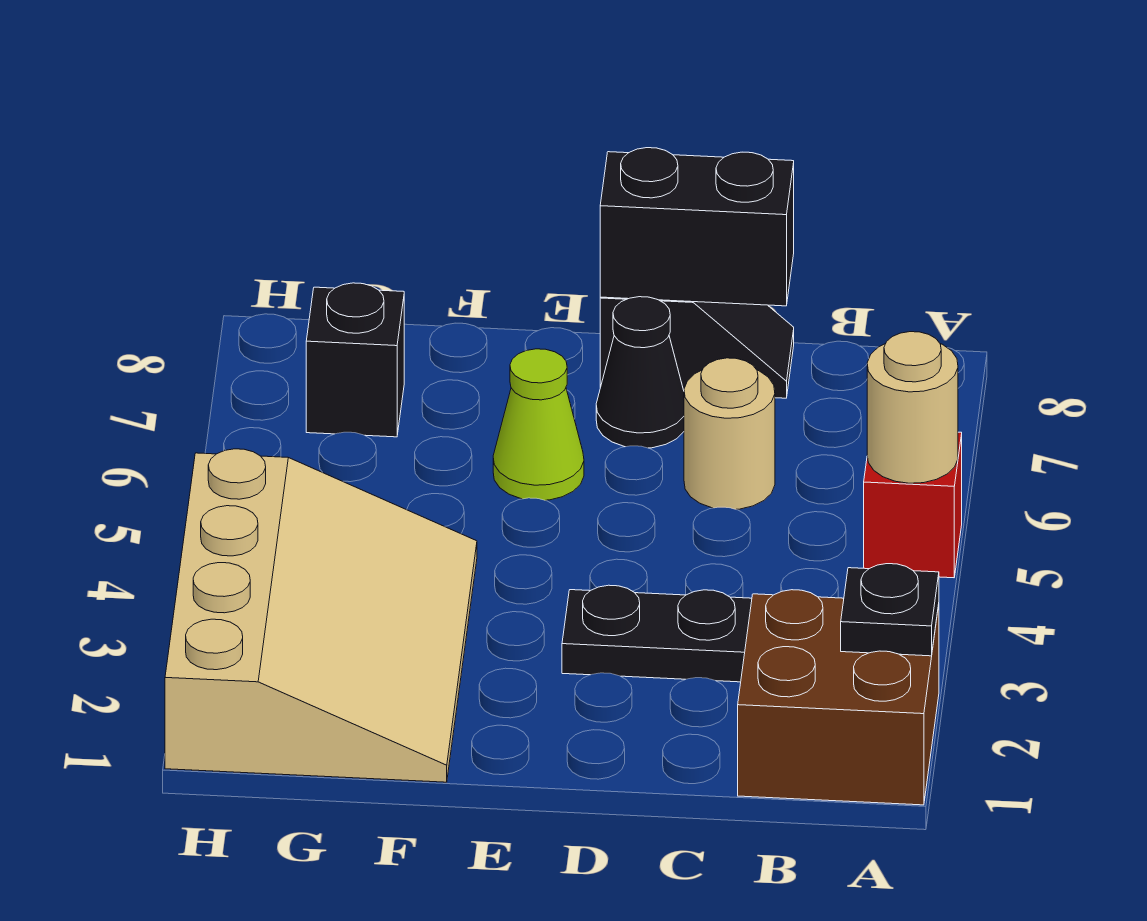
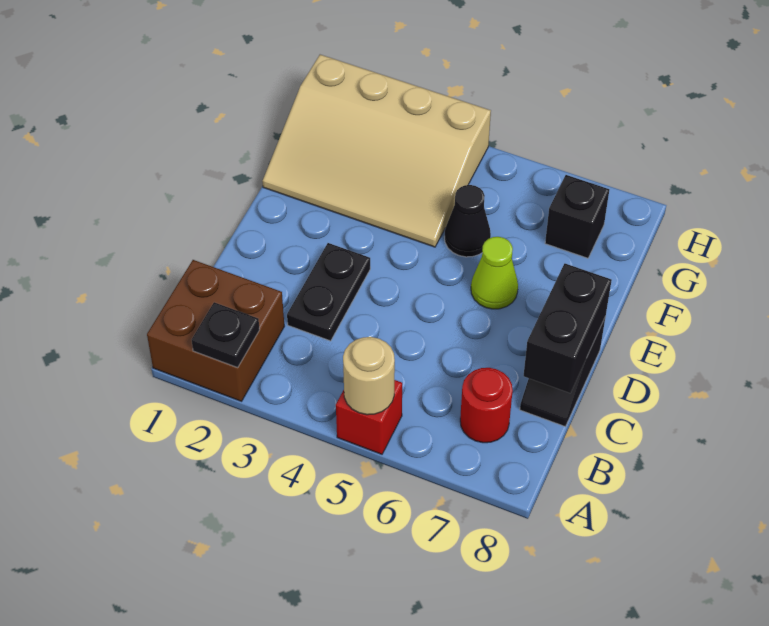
none -> red 1x1 round brick [460,368,513,443]
tan 1x1 round brick [684,358,775,509] -> none
black 1x1 cone [596,297,684,448] -> black 1x1 cone moved to [444,185,491,257]

